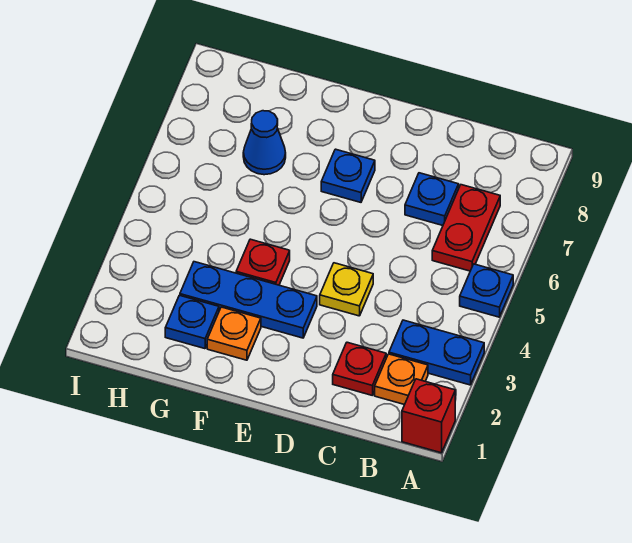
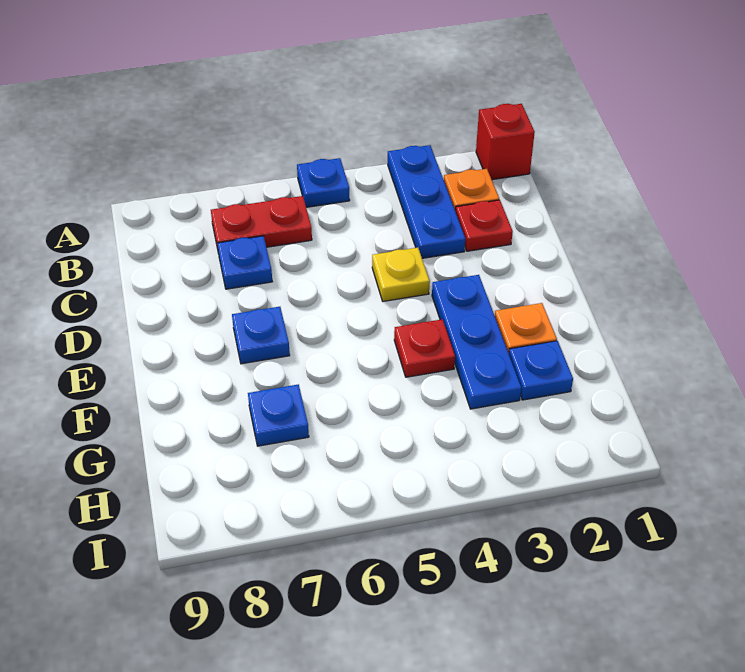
blue 1x2 plate [389,320,484,385] -> blue 1x3 plate [388,145,465,258]
blue 1x1 cone [243,111,286,175] -> blue 1x1 plate [248,384,309,446]

